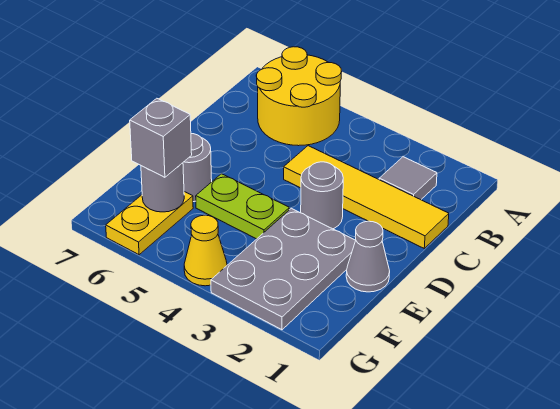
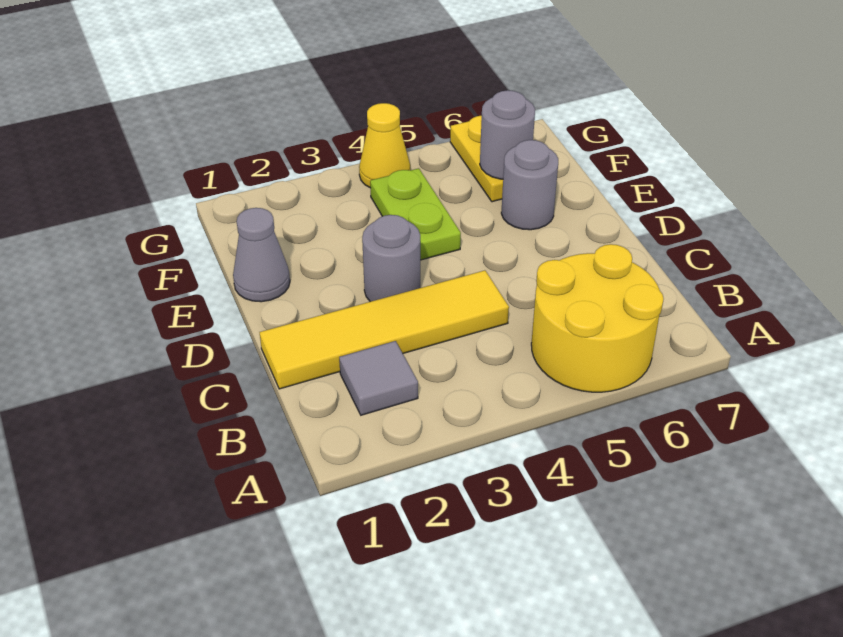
grey 2x3 plate [211,208,356,330] -> none
lime 1x2 plate [196,174,289,239] -> lime 1x2 plate turned to [370,168,461,260]
grey 1x1 brick [130,98,192,177] -> none

